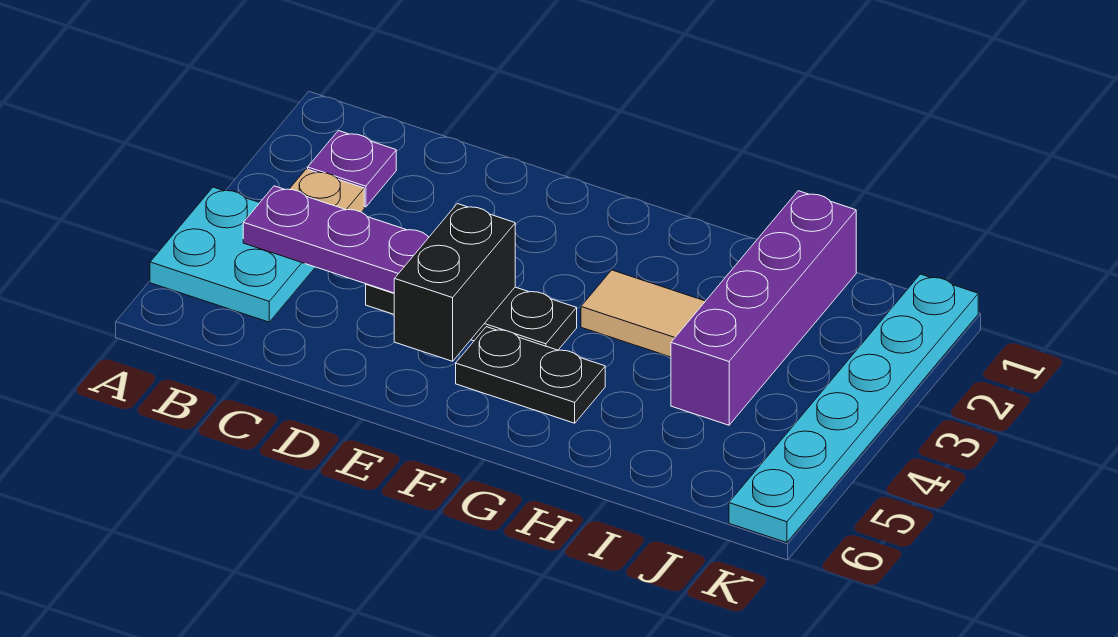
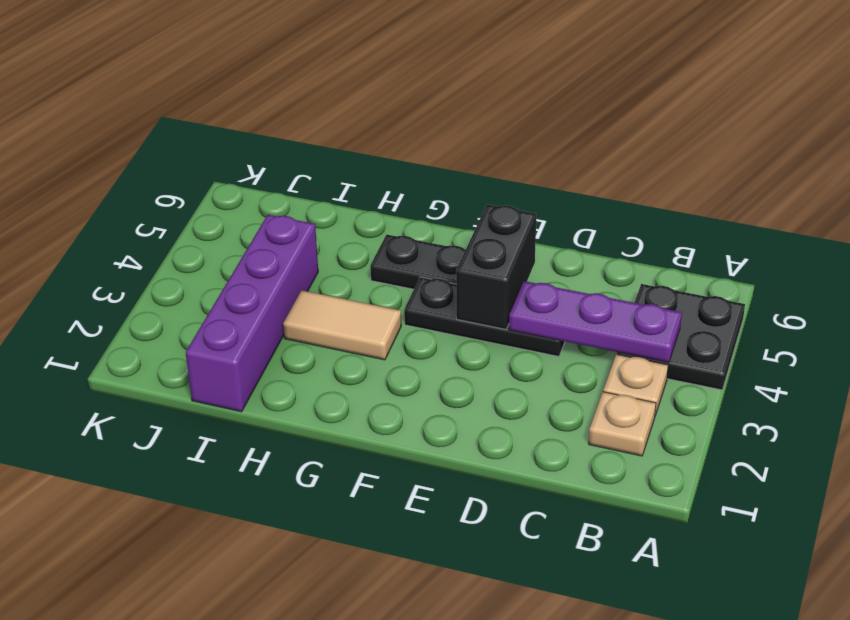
cyan 2x2 plate [150,187,315,322] -> black 2x2 plate [617,284,745,390]
purple 1x1 plate [308,131,396,207] -> tan 1x1 plate [589,392,656,456]
cyan 1x6 plate [729,274,978,542] -> none

